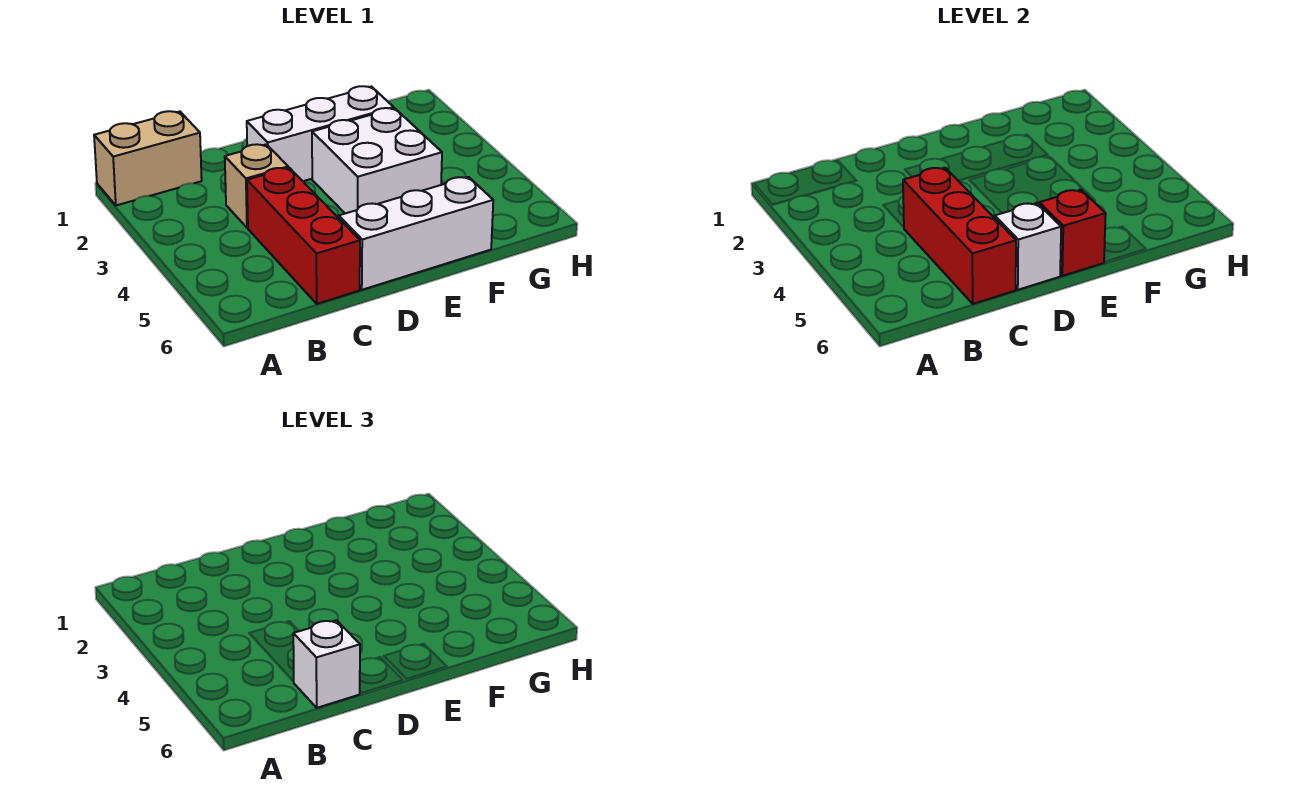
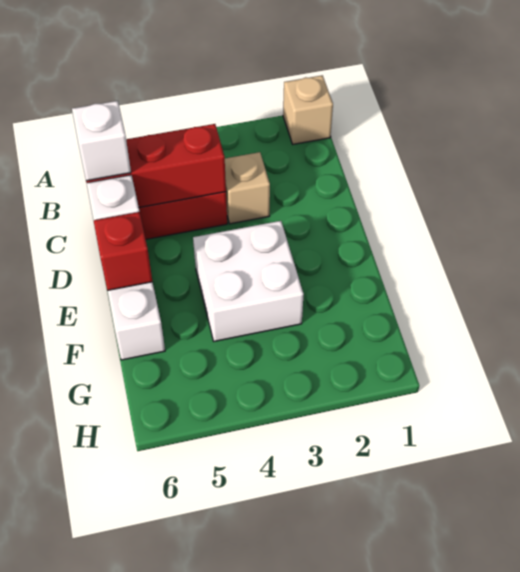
tan 1x2 brick [94,111,202,205] -> tan 1x1 brick [283,75,333,144]
white 1x3 brick [247,86,394,181] -> none

